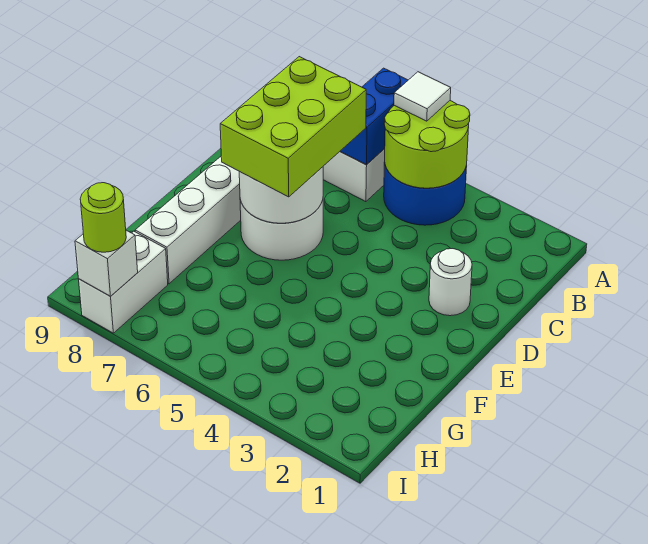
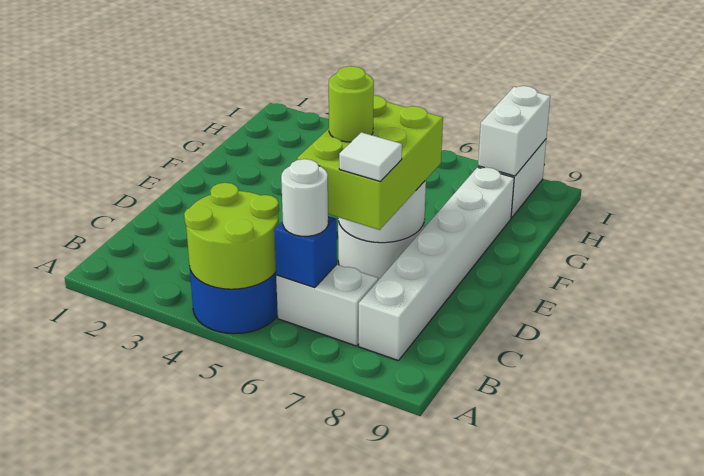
white 1x1 tile [394,72,451,121] -> white 1x1 tile moved to [339,132,402,182]
blue 1x2 brick [340,68,408,165] -> blue 1x1 brick [274,216,337,288]
white 1x1 round brick [429,249,472,316] -> white 1x1 round brick moved to [281,159,328,236]
white 1x1 brick [75,230,138,296] -> white 1x2 brick [478,86,550,176]
lime 1x1 round brick [80,183,126,252] -> lime 1x1 round brick moved to [329,66,374,142]

